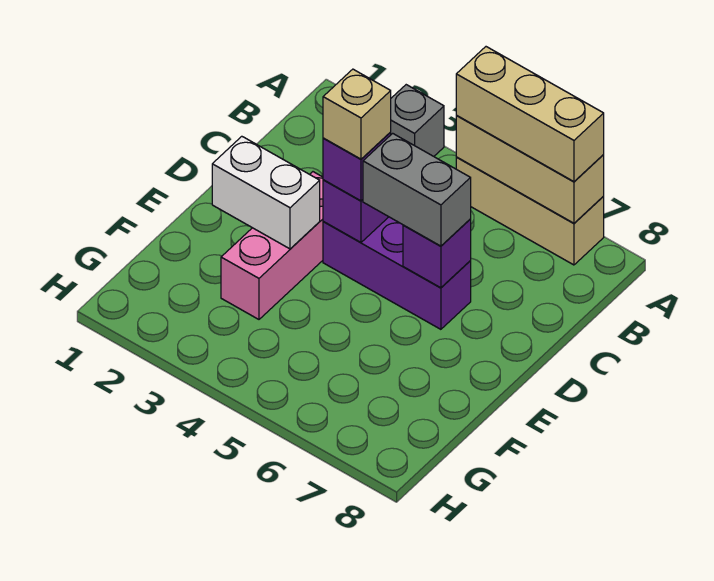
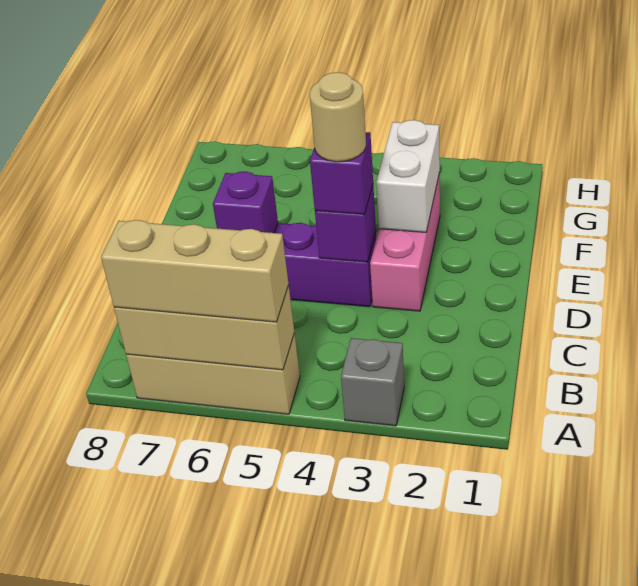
tan 1x1 brick [323,69,391,159] -> tan 1x1 round brick [310,72,366,162]
grey 1x2 brick [363,133,471,246] -> none
white 1x2 brick [212,136,320,249] -> white 1x2 brick turned to [376,120,440,232]

